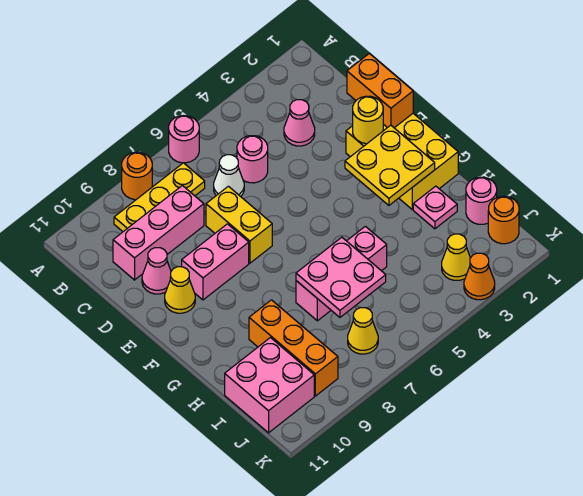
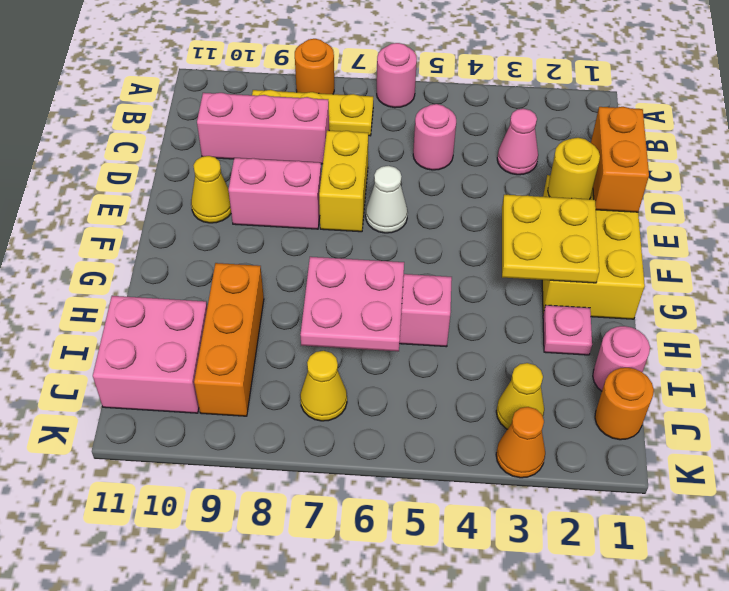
white 1x1 cone [214,155,244,197] -> white 1x1 cone moved to [366,166,408,233]
pink 1x1 cone [142,248,171,294] -> none

